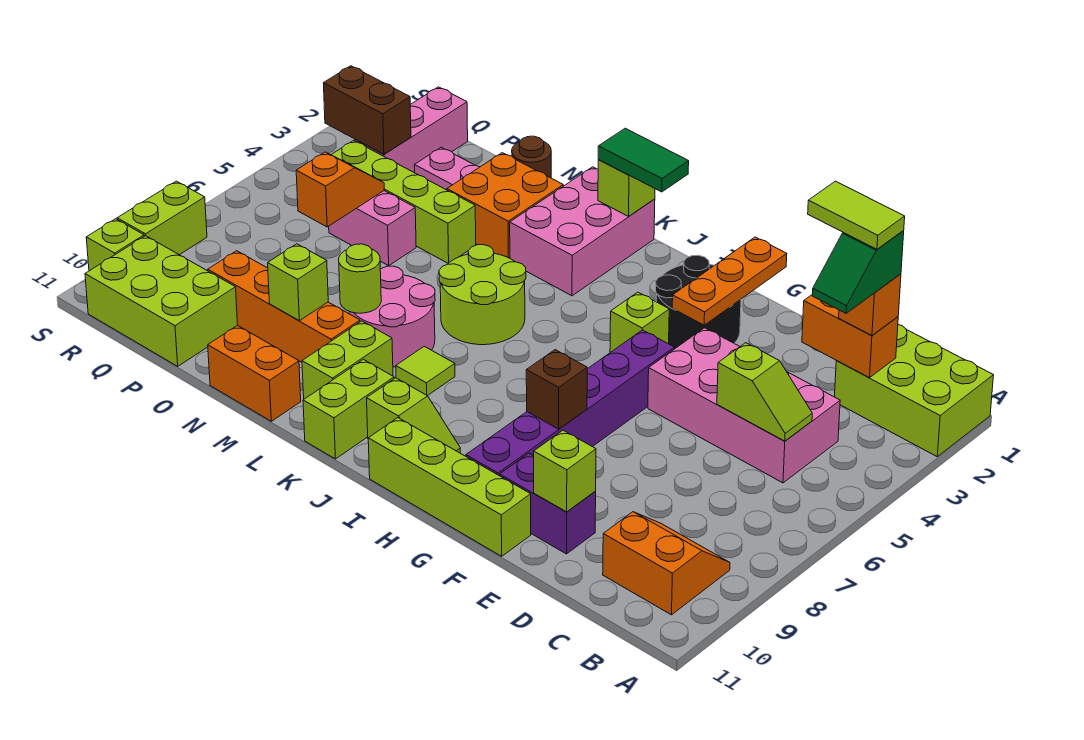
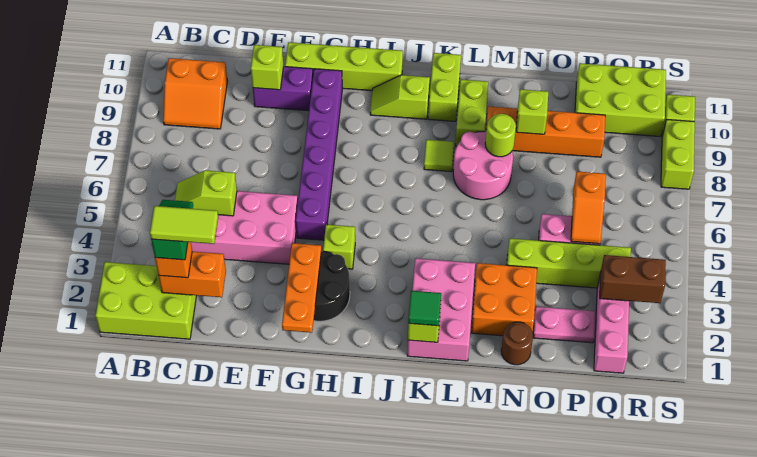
brown 1x1 brick [526,350,587,429] -> none
green 1x2 tile [598,128,689,192] -> green 1x1 tile [408,291,441,326]
lime 2x2 round brick [439,245,526,345] -> none
orange 1x2 brick [208,325,301,421] -> none

